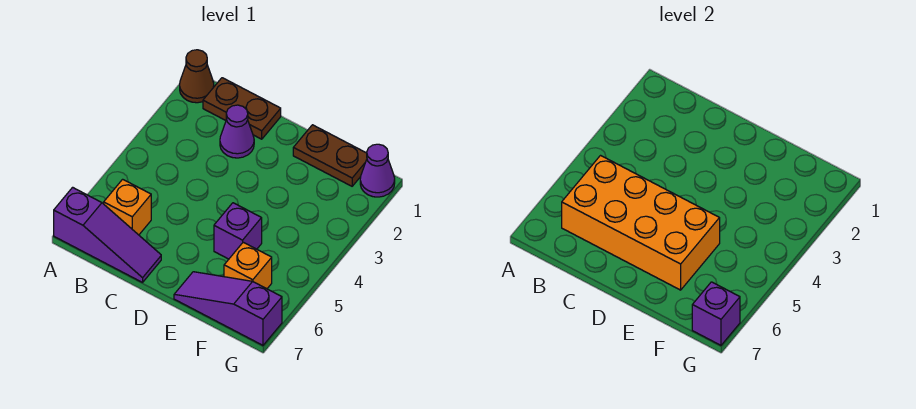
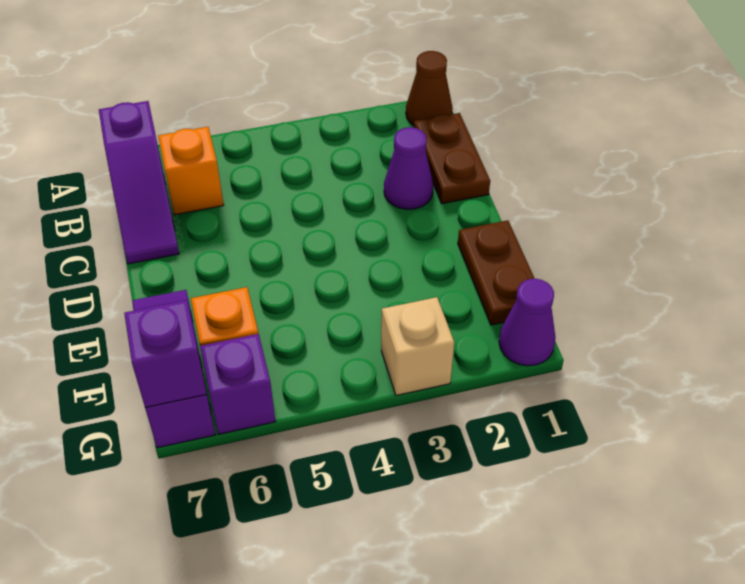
orange 2x4 brick [562,156,720,290] -> none
purple 1x1 brick [214,203,262,259] -> purple 1x1 brick moved to [200,334,275,434]
none -> tan 1x1 brick [381,297,454,395]

